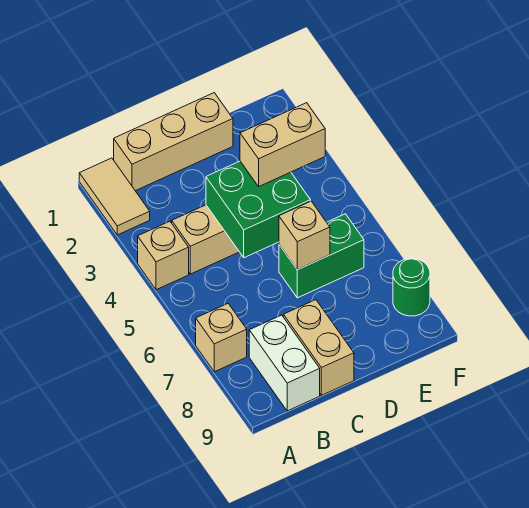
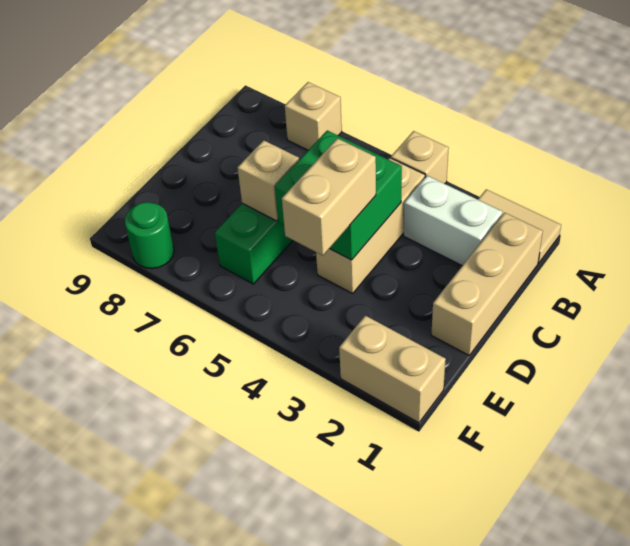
white 1x2 brick [249,315,320,411] -> white 1x2 brick moved to [403,176,503,266]
tan 1x2 brick [283,300,354,395] -> tan 1x2 brick moved to [339,316,446,423]

